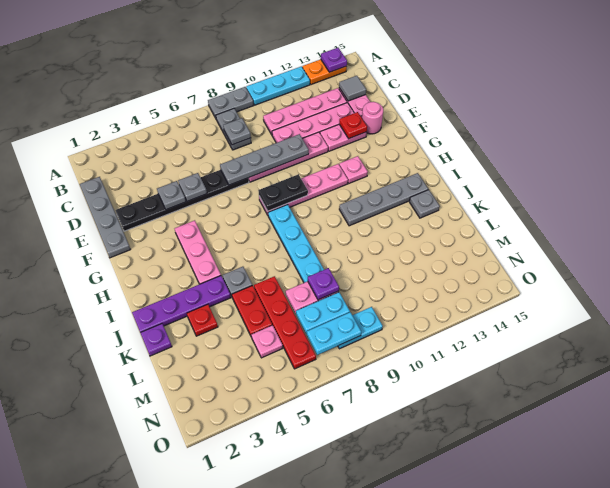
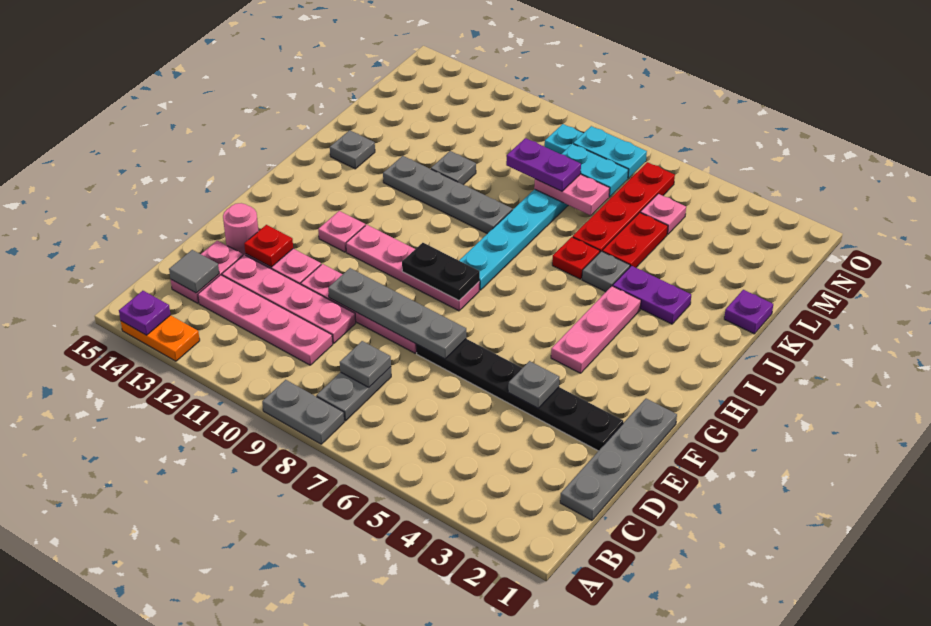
cyan 1x3 plate [246,66,310,105] -> none
grey 1x1 plate [178,173,207,201] -> grey 1x1 plate moved to [431,151,476,185]
grey 1x4 plate [339,173,428,226] -> grey 1x4 plate moved to [383,156,512,234]
purple 1x4 plate [132,276,231,333] -> purple 1x2 plate [613,266,691,324]
red 1x1 plate [187,304,218,336] -> red 1x1 plate moved to [552,237,600,279]
purple 1x1 plate [308,268,339,300] -> purple 1x2 plate [506,138,581,191]

